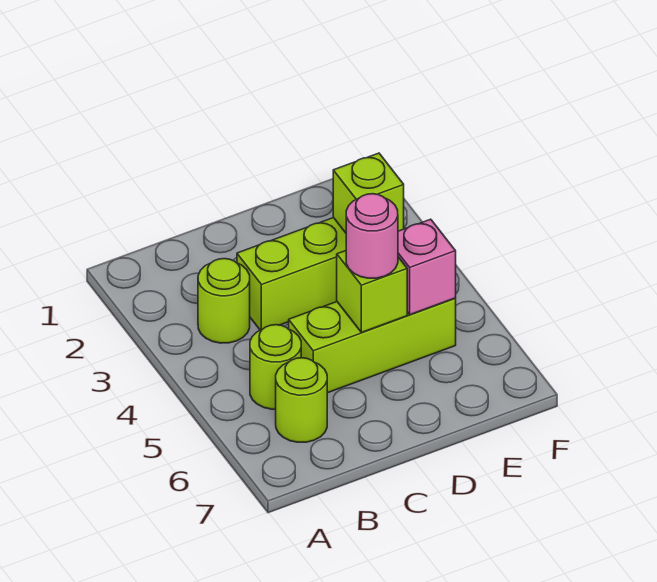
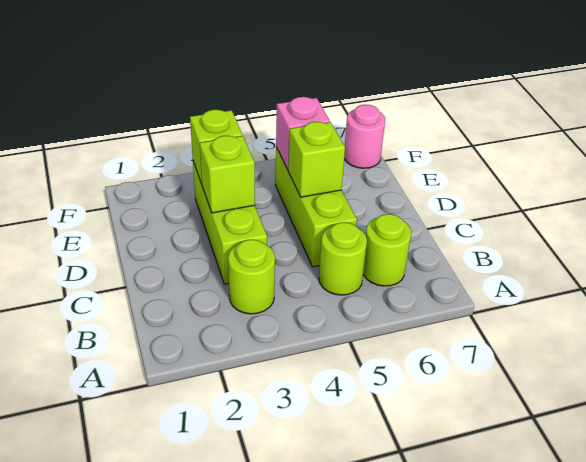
none -> lime 1x1 brick [200,136,255,213]
pink 1x1 round brick [346,194,398,278] -> pink 1x1 round brick moved to [344,105,385,168]

